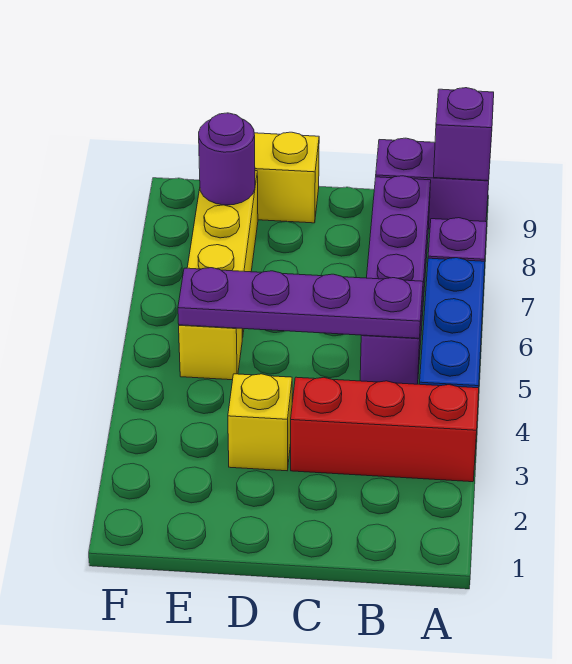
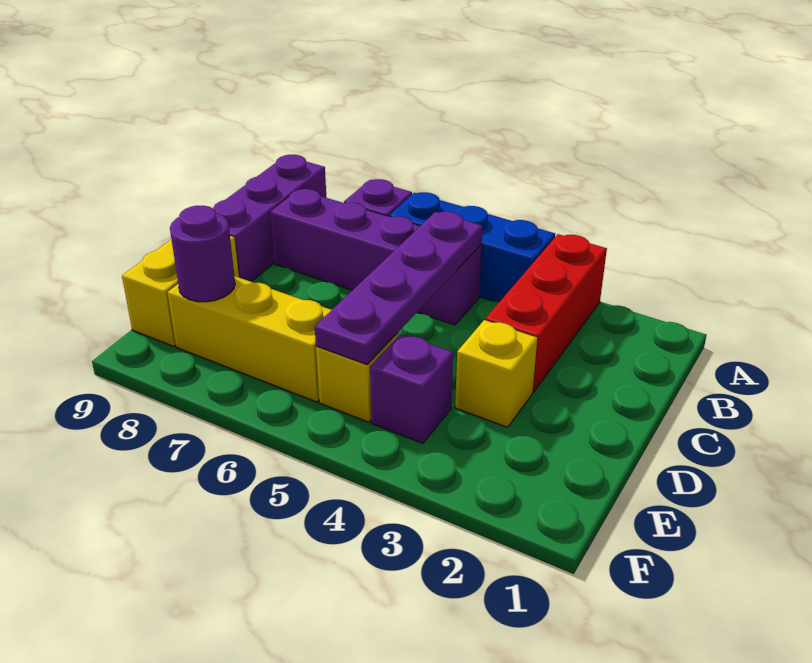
purple 1x2 brick [376,138,489,229] -> purple 1x3 brick [213,155,326,282]
purple 1x1 brick [434,88,494,181] -> purple 1x1 brick moved to [370,334,453,443]

